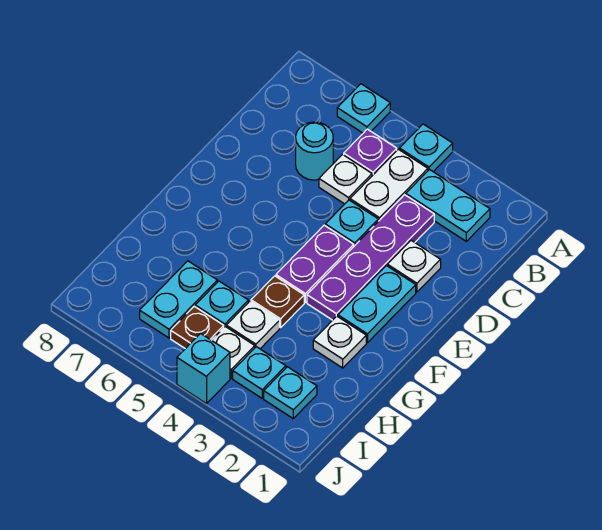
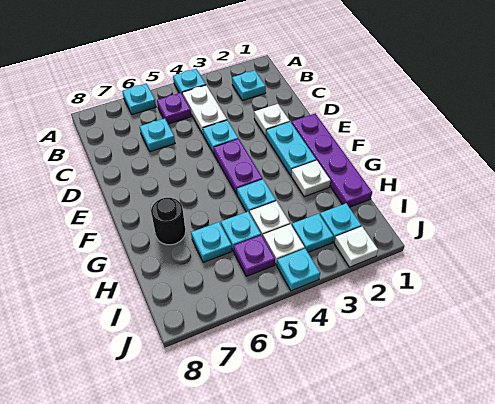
cyan 1x2 plate [406,170,490,241] -> cyan 1x1 plate [232,70,266,101]
purple 1x4 plate [307,195,434,320] -> purple 1x4 plate moved to [292,114,372,207]
white 1x1 plate [319,155,372,204] -> white 1x1 plate moved to [334,227,378,267]
cyan 1x1 round brick [296,122,333,180] -> cyan 1x1 plate [140,118,175,152]
brown 1x1 plate [251,276,304,328] -> cyan 1x1 plate [237,179,276,213]
none -> black 1x1 round brick [151,198,185,245]
cyan 1x2 plate [140,261,217,338] -> cyan 1x1 plate [191,222,232,262]
brown 1x1 plate [171,306,224,349] -> purple 1x1 plate [234,235,275,276]
cyan 1x1 brick [177,333,230,404] -> cyan 1x1 plate [277,249,320,291]

